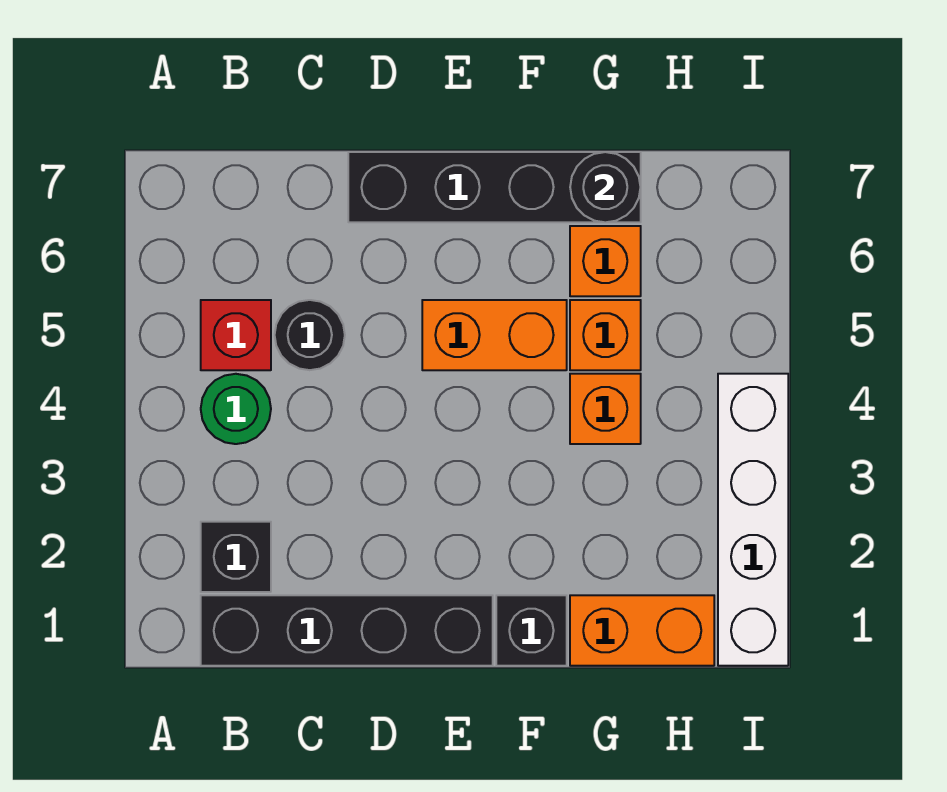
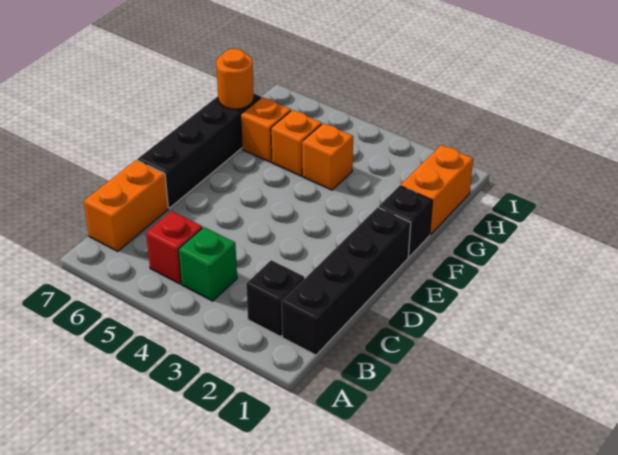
green 1x1 round brick [201,374,271,444] -> green 1x1 brick [179,227,237,301]
black 1x1 round brick [275,300,345,370] -> none
orange 1x2 brick [422,300,567,370] -> orange 1x2 brick moved to [84,160,168,251]
black 1x1 round brick [570,152,640,222] -> orange 1x1 round brick [216,49,254,109]
white 1x4 brick [718,374,788,666] -> none

